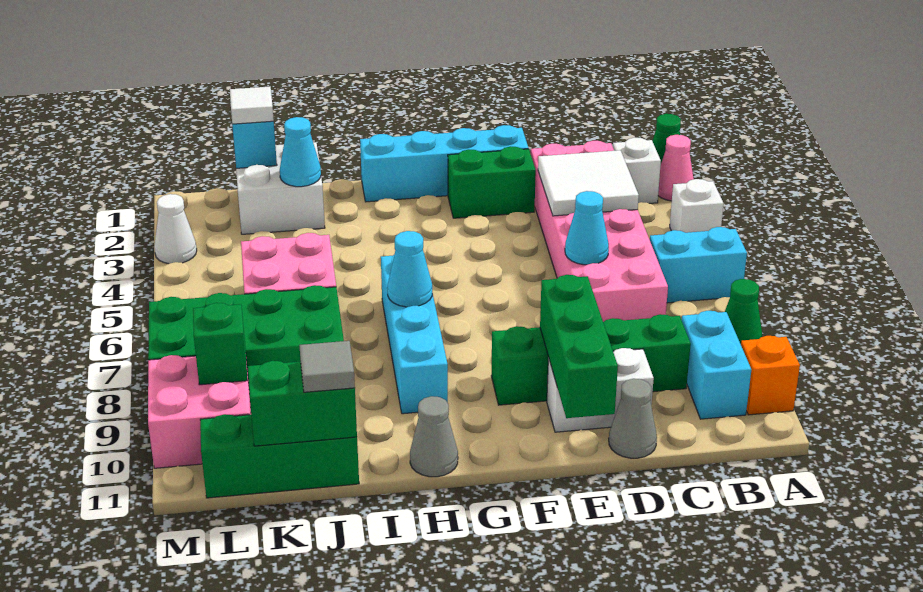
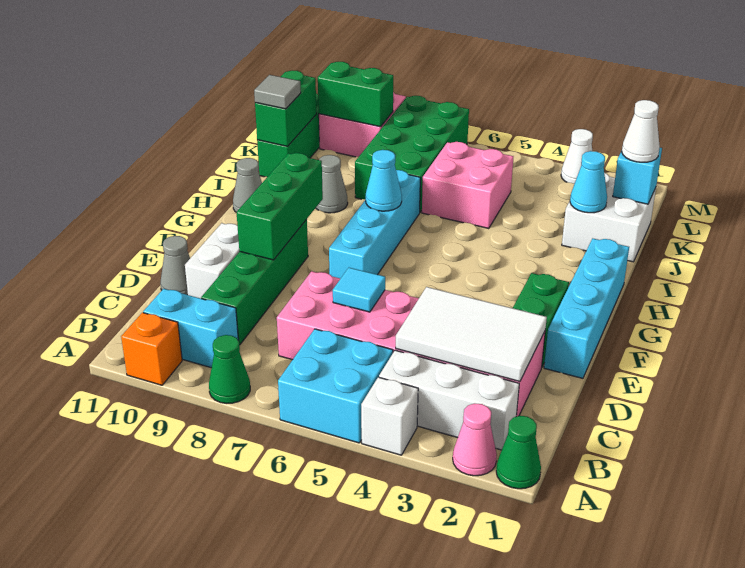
cyan 1x2 brick [650,227,747,303] -> cyan 2x2 brick [278,329,393,443]
white 1x1 brick [613,138,661,204] -> white 1x3 brick [379,350,519,450]
white 2x2 tile [538,150,639,216] -> white 2x3 tile [396,287,547,381]
cyan 1x1 cone [565,191,609,265] -> cyan 1x1 tile [333,268,385,312]
green 1x3 brick [540,275,618,418] -> green 1x3 brick turned to [236,153,323,260]
cyan 1x4 brick [381,255,448,414] -> cyan 1x4 brick turned to [329,170,420,279]
none -> grey 1x1 cone [316,155,348,213]
white 1x1 tile [230,87,274,124] -> white 1x1 cone [622,100,660,162]
green 1x1 brick [193,303,248,385] -> green 1x2 brick [318,62,393,127]

